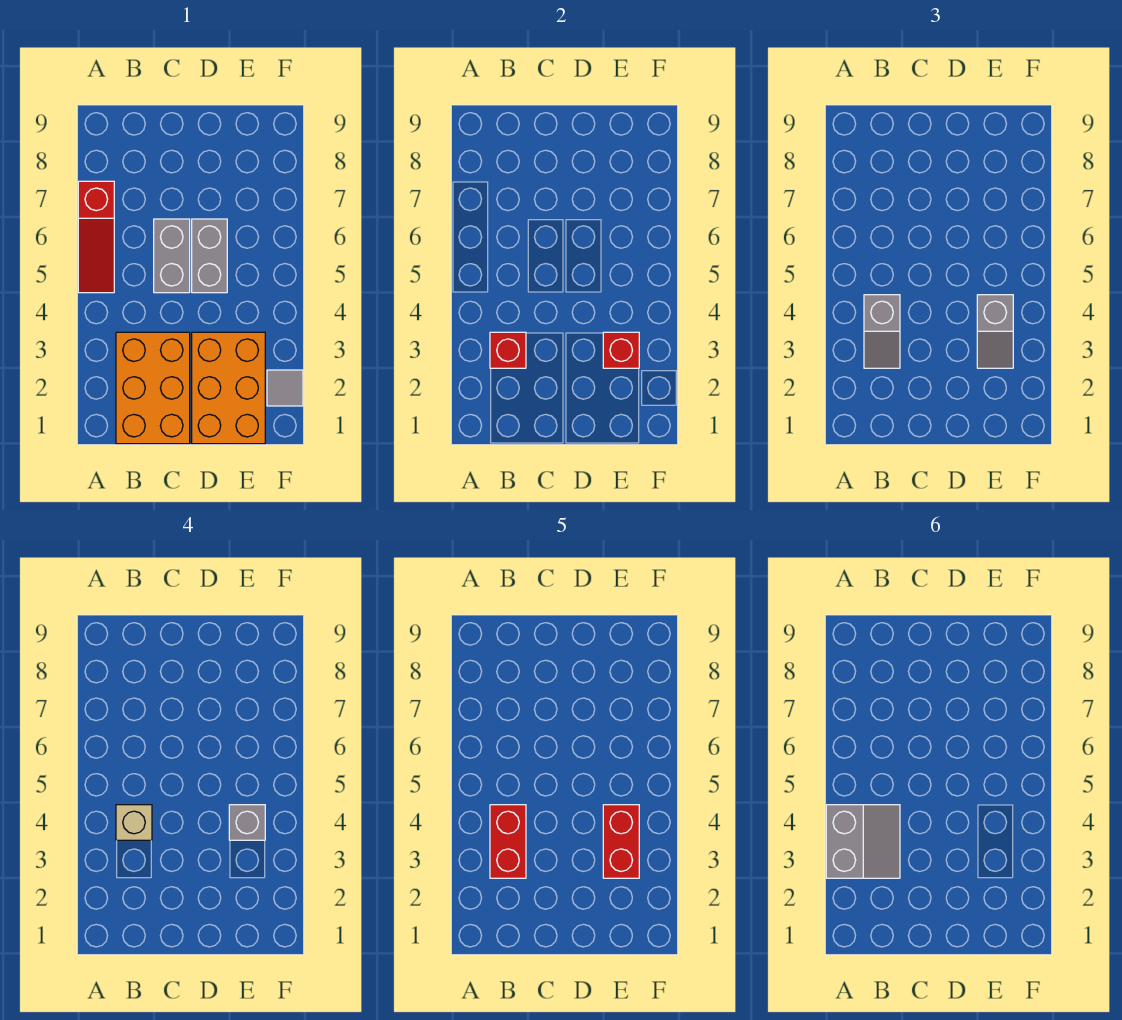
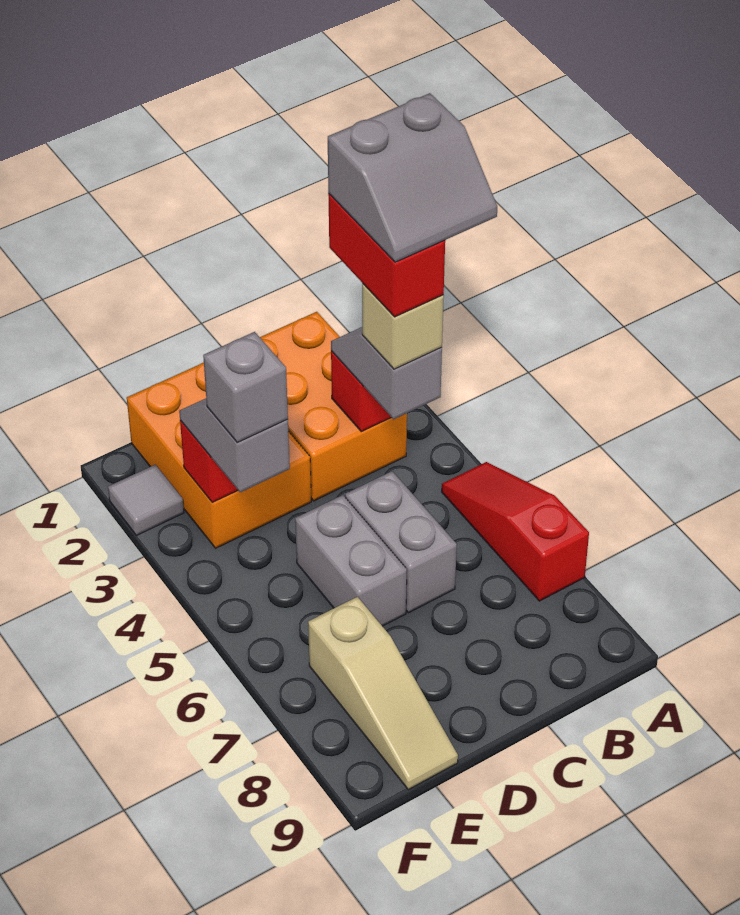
grey 2x2 slope [826,805,900,878] -> grey 2x2 slope turned to [328,93,497,262]
red 1x2 brick [603,805,639,878] -> none
none -> tan 1x3 slope [308,597,458,790]

